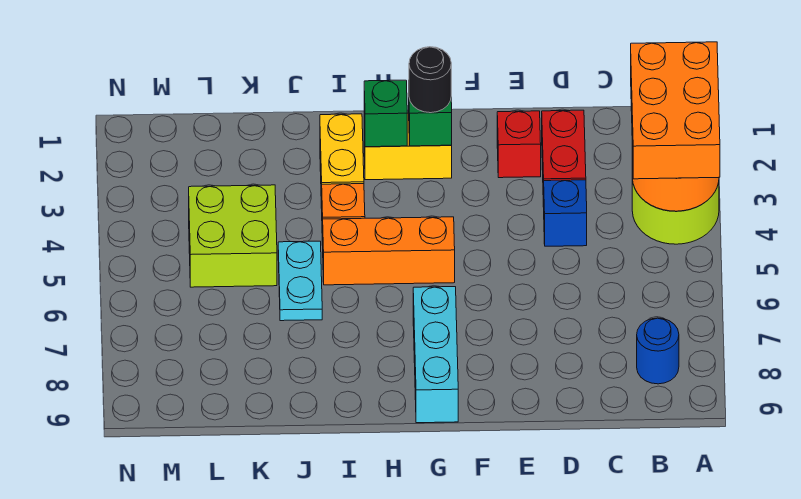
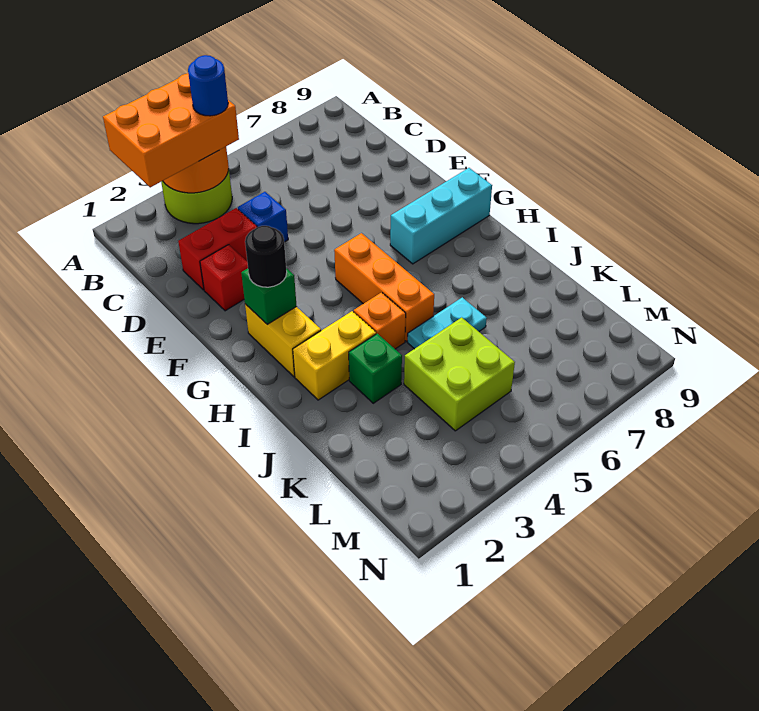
blue 1x1 round brick [637,318,679,384] -> blue 1x1 round brick moved to [188,55,228,116]
green 1x1 brick [364,80,407,147] -> green 1x1 brick moved to [349,334,402,403]

